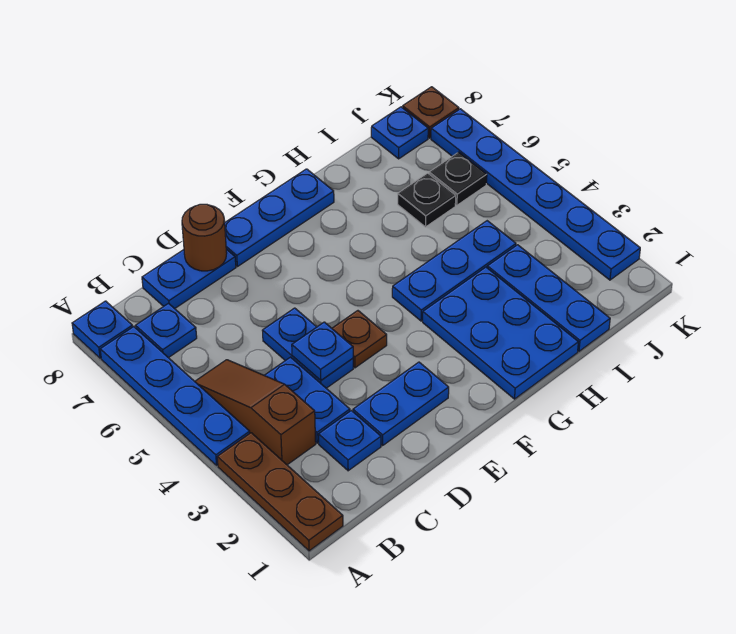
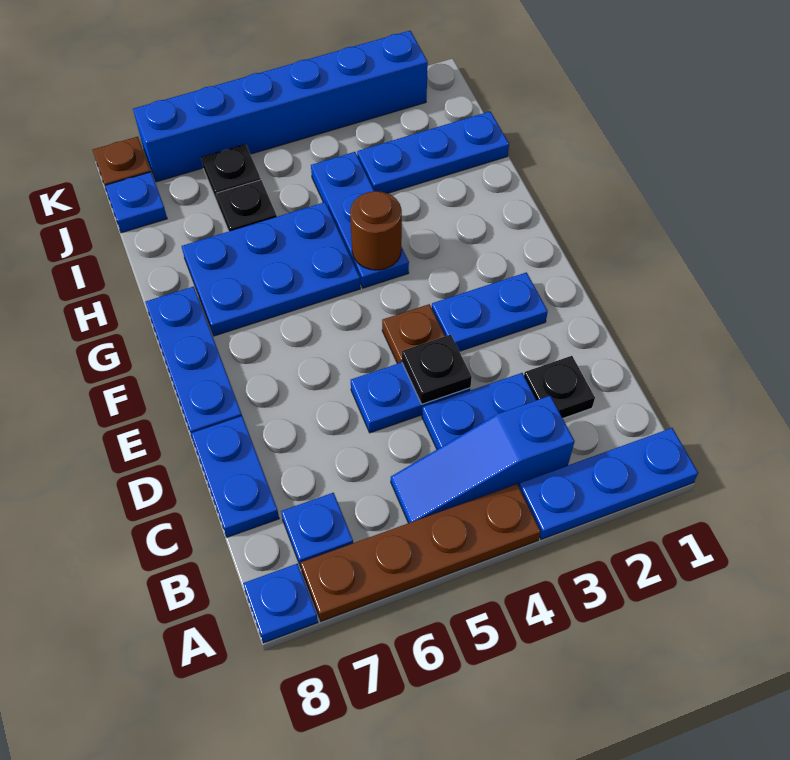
brown 1x3 plate [217,433,343,551] -> blue 1x3 plate [519,428,698,539]
blue 1x4 plate [100,327,250,465] -> brown 1x4 plate [301,484,541,621]
brown 1x3 slope [195,360,316,465] -> blue 1x3 slope [391,396,574,523]
blue 1x1 plate [318,410,381,471] -> black 1x1 plate [524,356,595,418]
blue 1x2 plate [353,362,449,446] -> blue 1x2 plate turned to [432,272,548,351]
blue 1x1 plate [292,322,353,380] -> black 1x1 plate [402,335,472,404]
brown 1x1 round brick [182,204,227,271] -> brown 1x1 round brick moved to [350,191,402,270]
blue 2x3 plate [423,267,578,399] -> blue 2x3 plate moved to [182,202,360,336]
blue 1x6 plate [431,109,640,280] -> blue 1x6 brick [133,31,428,182]

